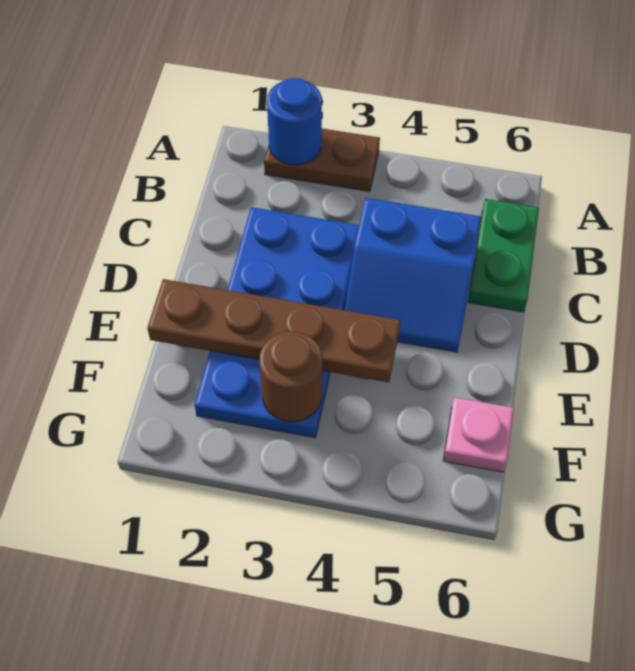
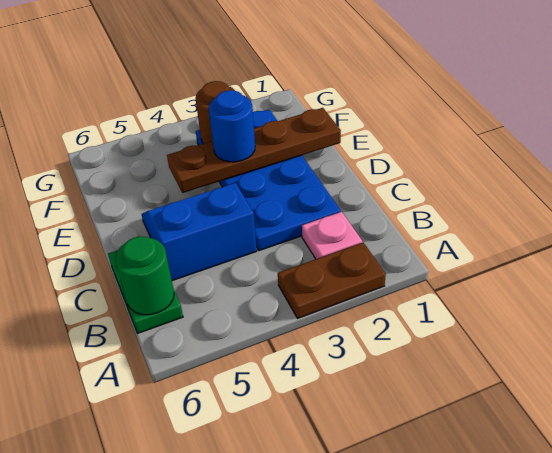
blue 1x1 round brick [267,78,322,165] -> blue 1x1 round brick moved to [209,90,255,162]
none -> green 1x1 round brick [115,236,174,315]
pink 1x1 plate [443,397,514,472] -> pink 1x1 plate moved to [302,212,362,259]

